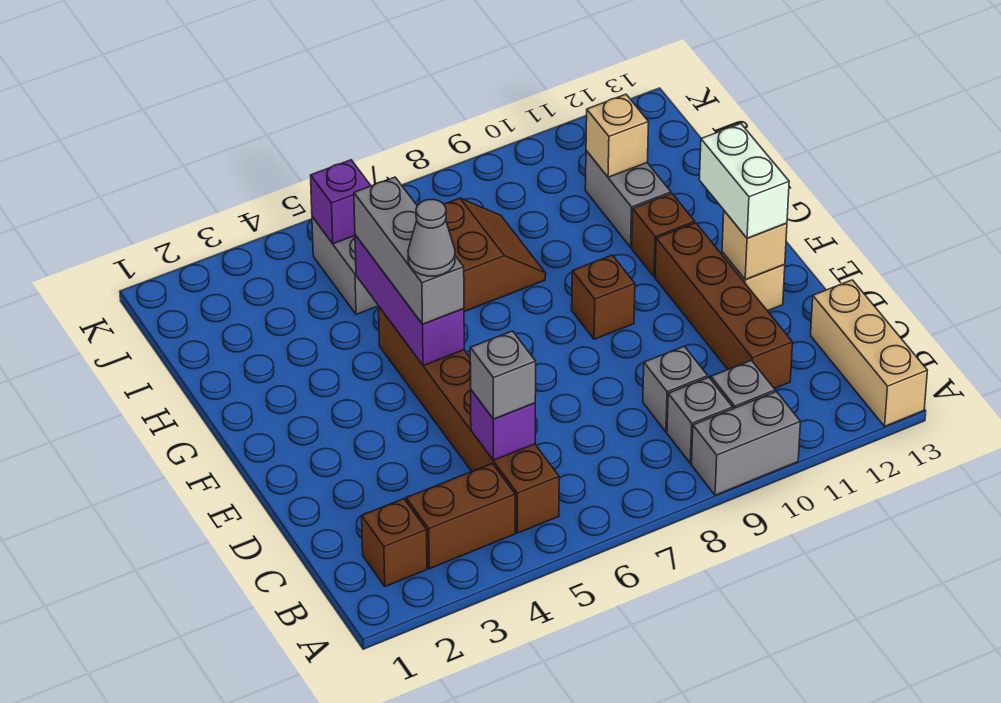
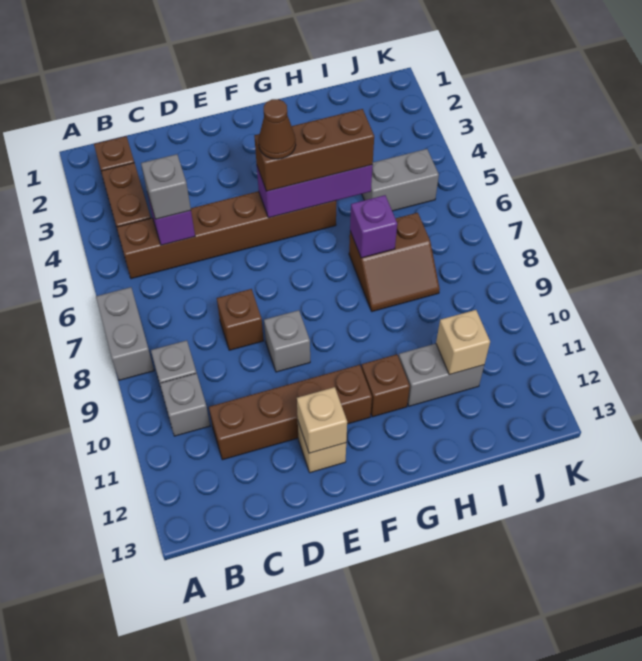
grey 1x2 brick [691,392,801,495] -> grey 1x2 brick moved to [96,287,154,380]
tan 1x3 brick [810,280,927,426] -> none
grey 1x1 brick [643,346,708,432] -> grey 1x1 brick moved to [264,310,310,372]
white 1x2 brick [699,124,789,238] -> none
grey 1x3 brick [354,177,464,324] -> brown 1x3 brick [254,109,374,191]
grey 1x1 cone [408,200,455,276] -> brown 1x1 cone [258,99,296,159]
brown 1x1 brick [572,255,635,339] -> brown 1x1 brick moved to [217,289,264,350]
purple 1x1 brick [311,160,371,244] -> purple 1x1 brick moved to [350,195,397,258]

